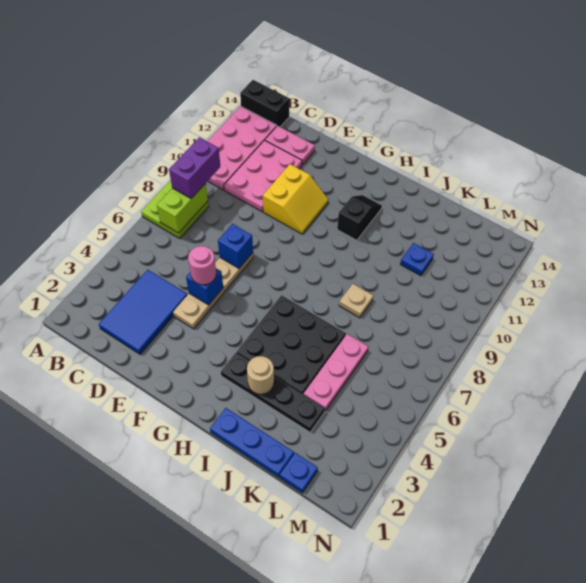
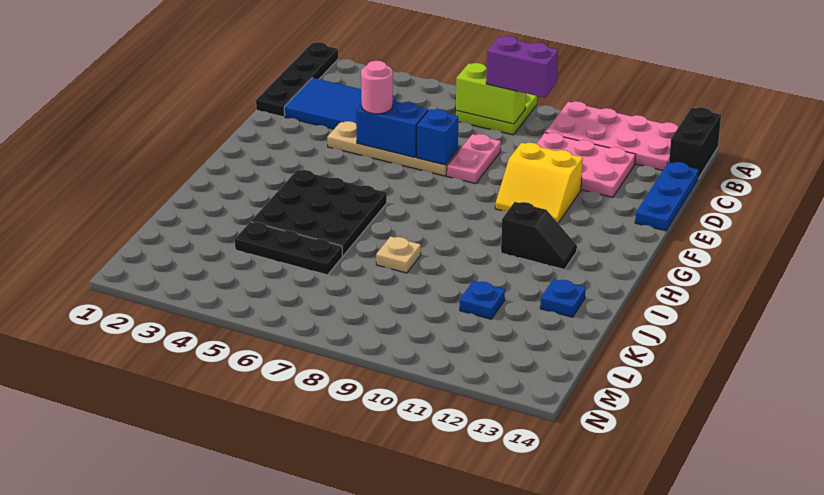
pink 1x2 plate [265,126,315,165] -> pink 1x2 plate moved to [447,134,501,184]
blue 1x1 brick [186,268,223,305] -> blue 1x2 brick [356,101,428,158]
black 1x4 plate [221,353,325,432] -> black 1x4 plate moved to [256,42,338,117]
blue 1x3 plate [210,408,294,477] -> blue 1x3 plate moved to [635,162,699,231]
tan 1x1 round brick [247,356,274,394] -> none
pink 1x3 plate [304,334,368,411] -> black 1x3 plate [235,222,342,275]
blue 1x1 plate [280,453,318,493] -> blue 1x1 plate moved to [540,279,585,317]

